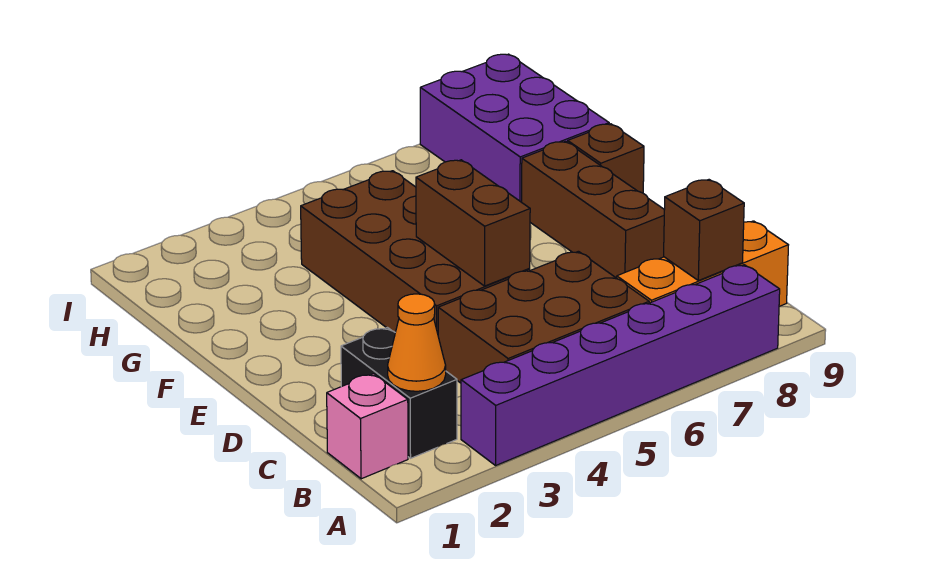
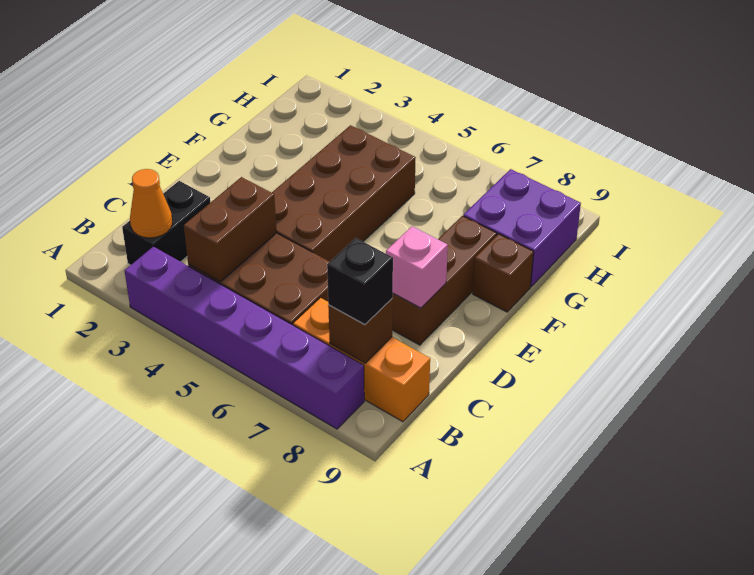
pink 1x1 brick [327,374,408,479] -> pink 1x1 brick moved to [386,226,448,308]
none -> black 1x1 brick [327,238,393,324]
brown 1x2 brick [416,160,530,286] -> brown 1x2 brick moved to [184,177,277,282]
purple 2x3 brick [420,54,609,202] -> purple 2x2 brick [463,169,581,287]

